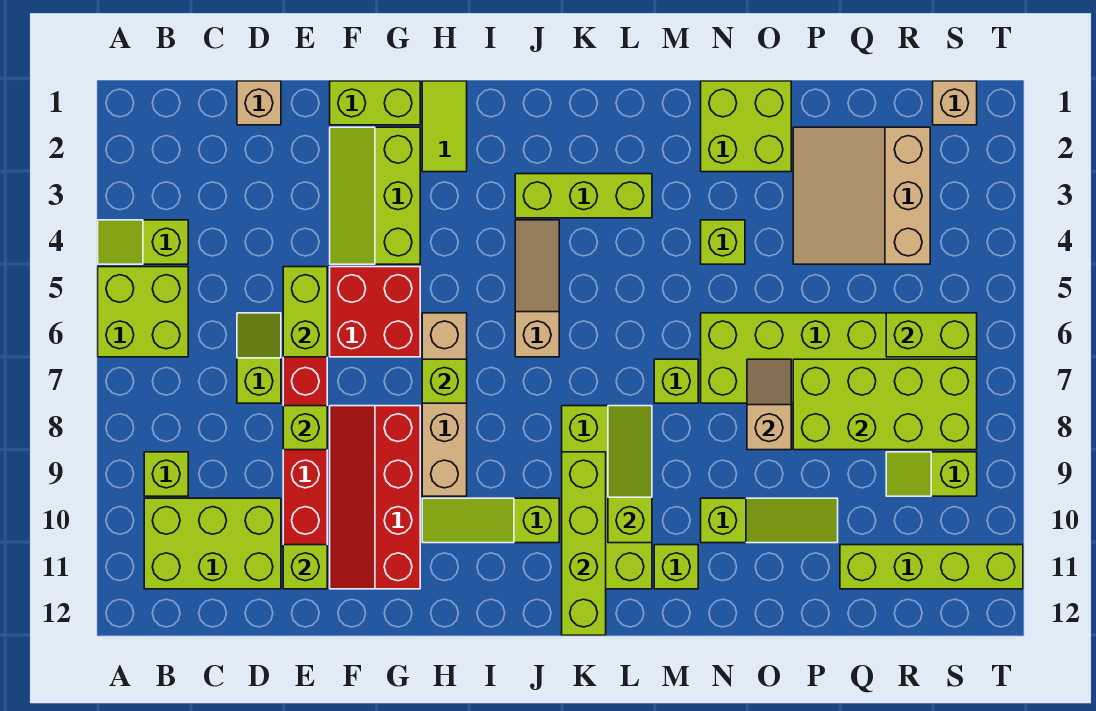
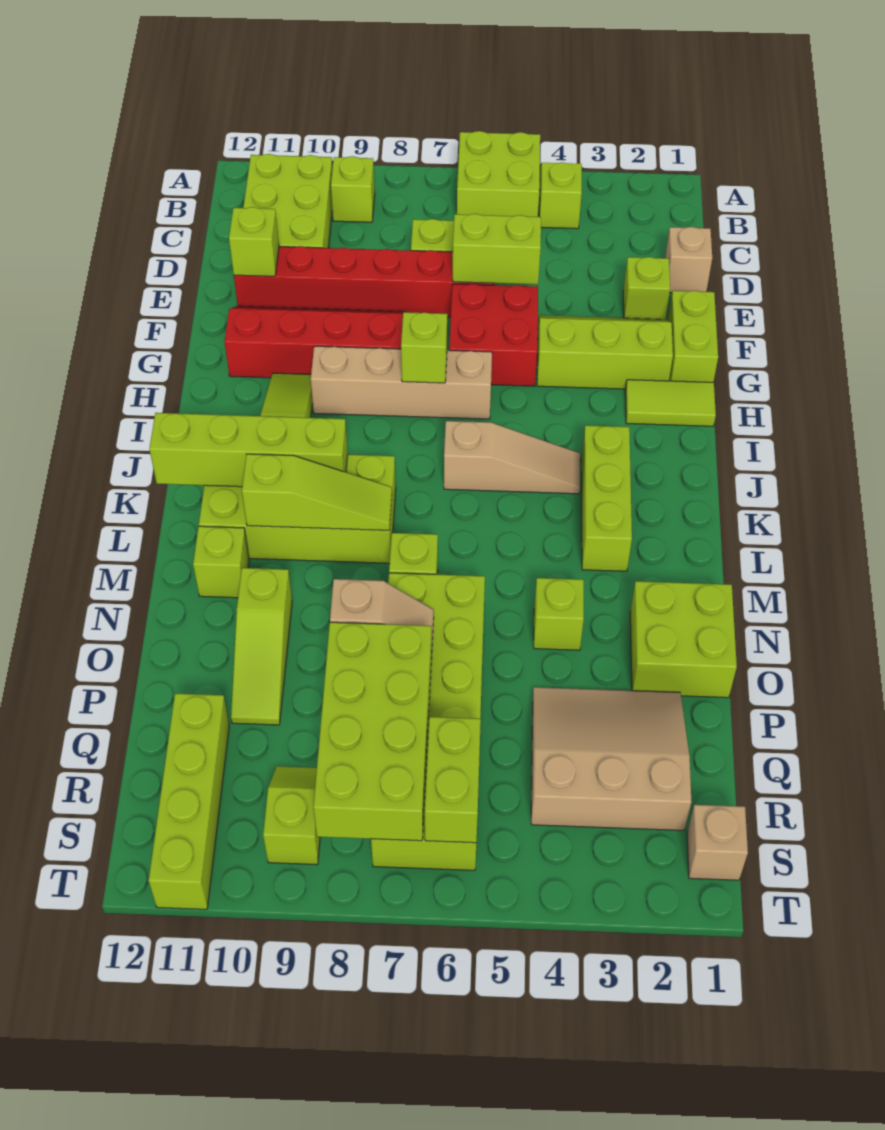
lime 1x1 brick [283,406,327,450] -> lime 1x1 brick moved to [623,257,670,319]

